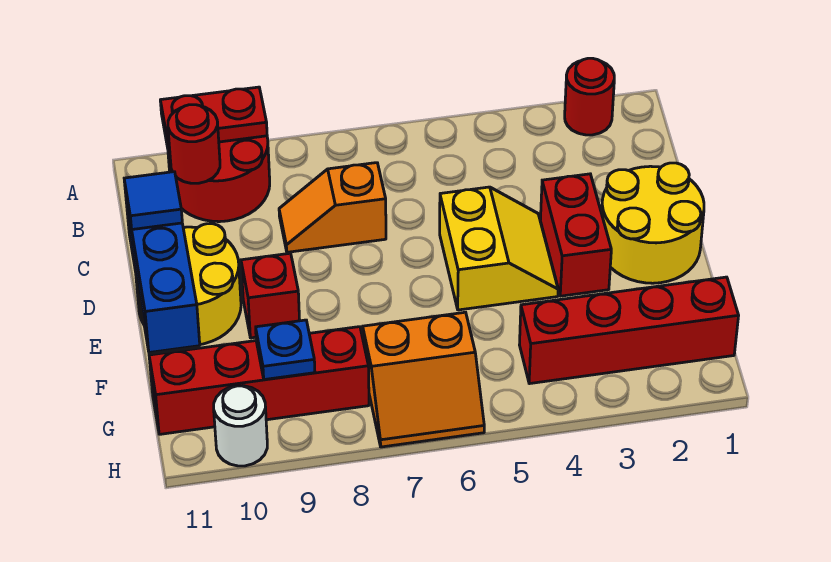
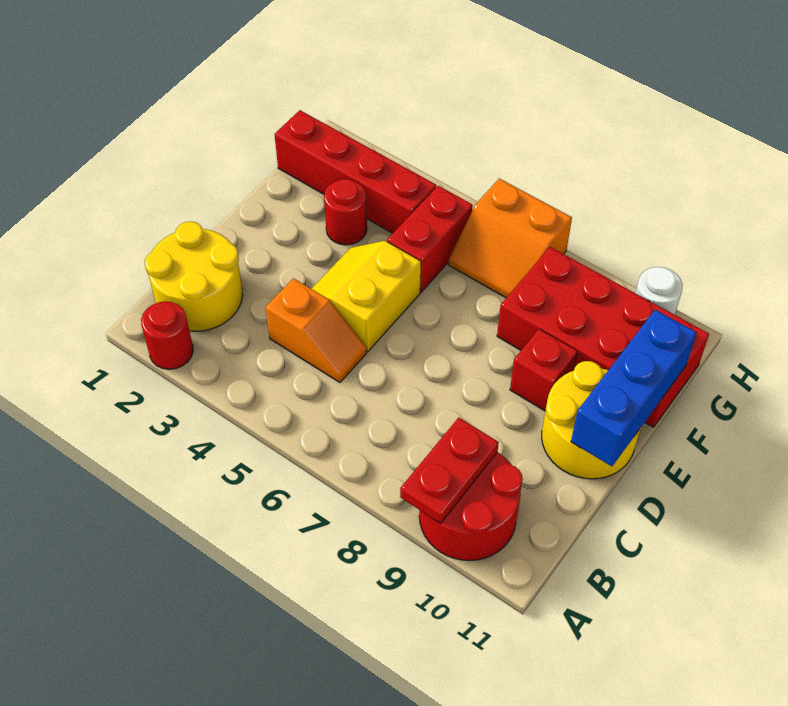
red 1x2 plate [160,87,267,149] -> red 1x2 plate turned to [400,418,499,524]
red 1x1 round brick [168,105,220,183] -> red 1x1 round brick moved to [324,179,367,245]
orange 1x2 slope [279,163,386,252] -> orange 1x2 slope moved to [265,278,367,382]
yellow 2x2 round brick [602,163,704,283] -> yellow 2x2 round brick moved to [145,222,243,331]
red 1x2 brick [540,174,611,296] -> red 1x2 brick moved to [387,186,473,292]
blue 1x1 tile [124,172,182,230] -> none
orange 2x2 slope [363,312,484,447] -> orange 2x2 slope turned to [448,178,572,298]
red 1x4 brick [149,327,369,434] -> red 2x4 brick [497,247,709,427]
blue 1x1 plate [256,320,315,380] -> none

